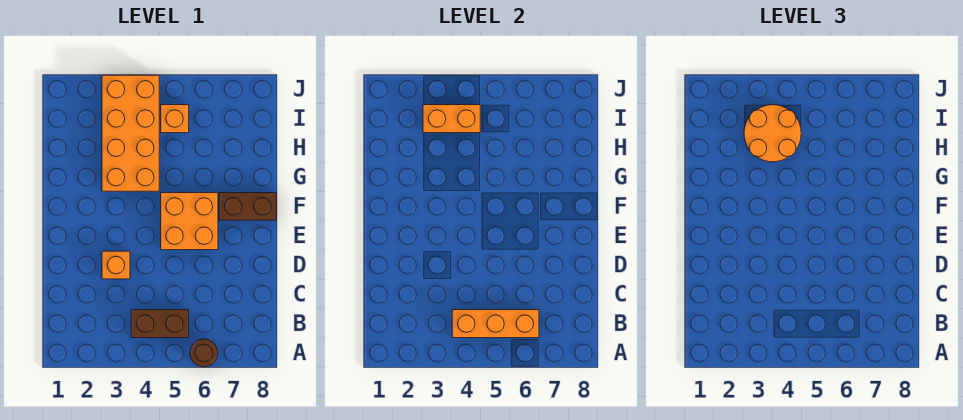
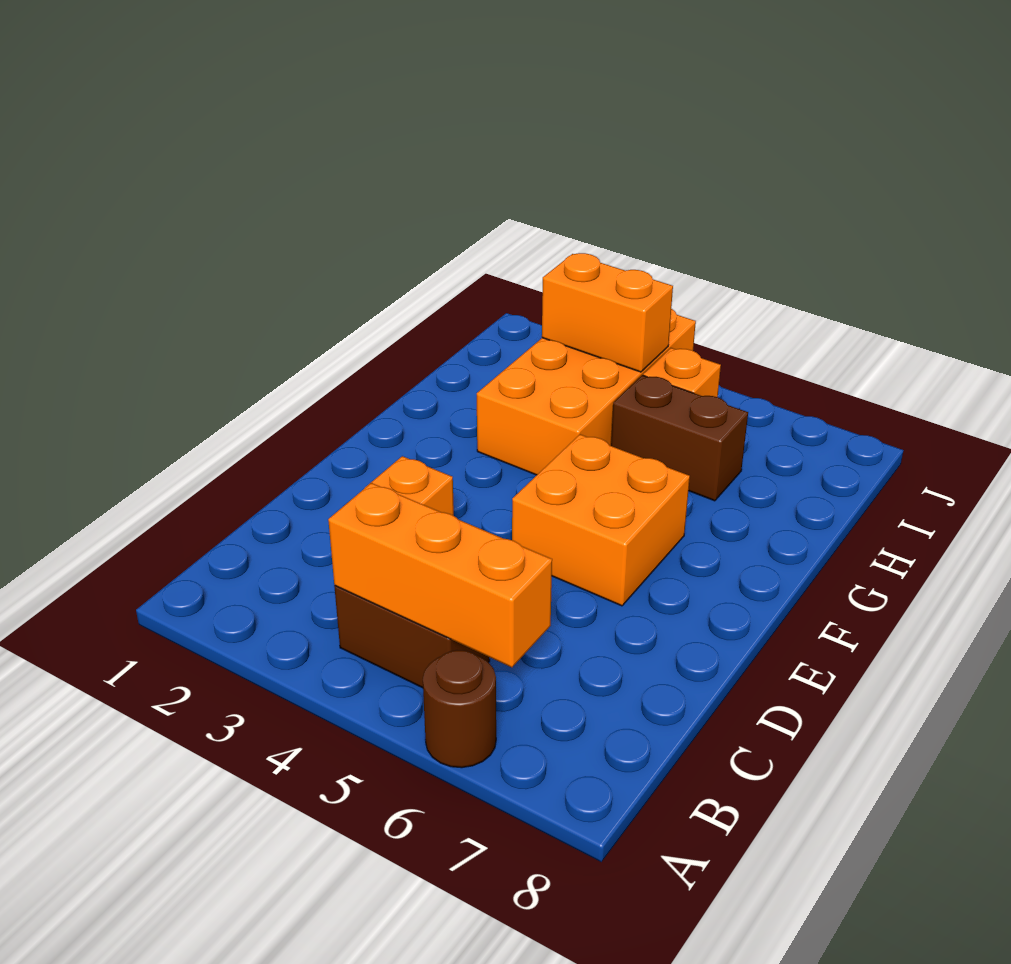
brown 1x2 brick [219,193,276,220] -> brown 1x2 brick moved to [611,375,748,501]
orange 2x2 round brick [744,105,801,162] -> none

